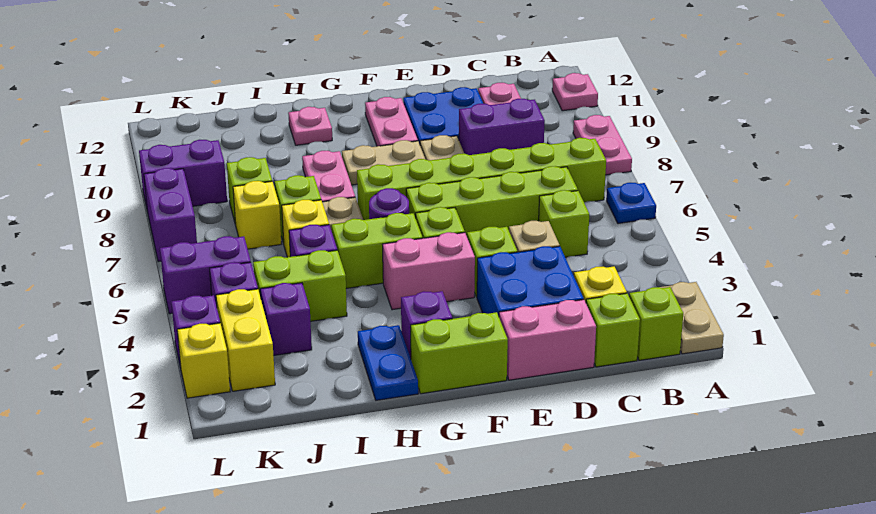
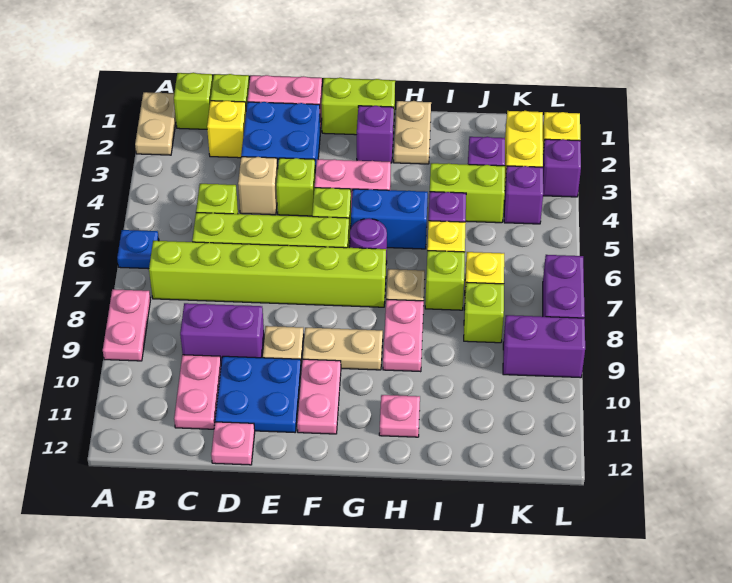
pink 1x1 plate [552,73,598,111] -> pink 1x1 plate moved to [211,422,255,465]
lime 1x2 brick [332,213,422,288] -> blue 1x2 brick [351,189,428,249]
blue 1x2 plate [358,325,418,400] -> tan 1x2 plate [394,101,431,164]
purple 1x2 brick [160,236,251,314] -> none

